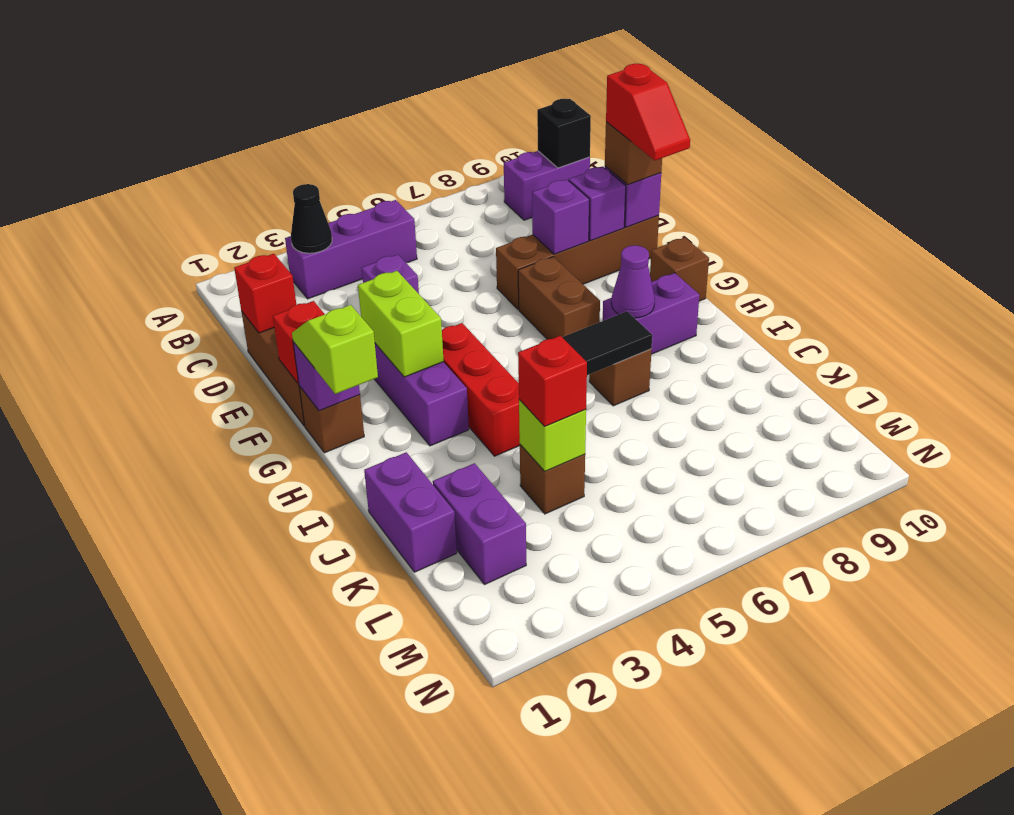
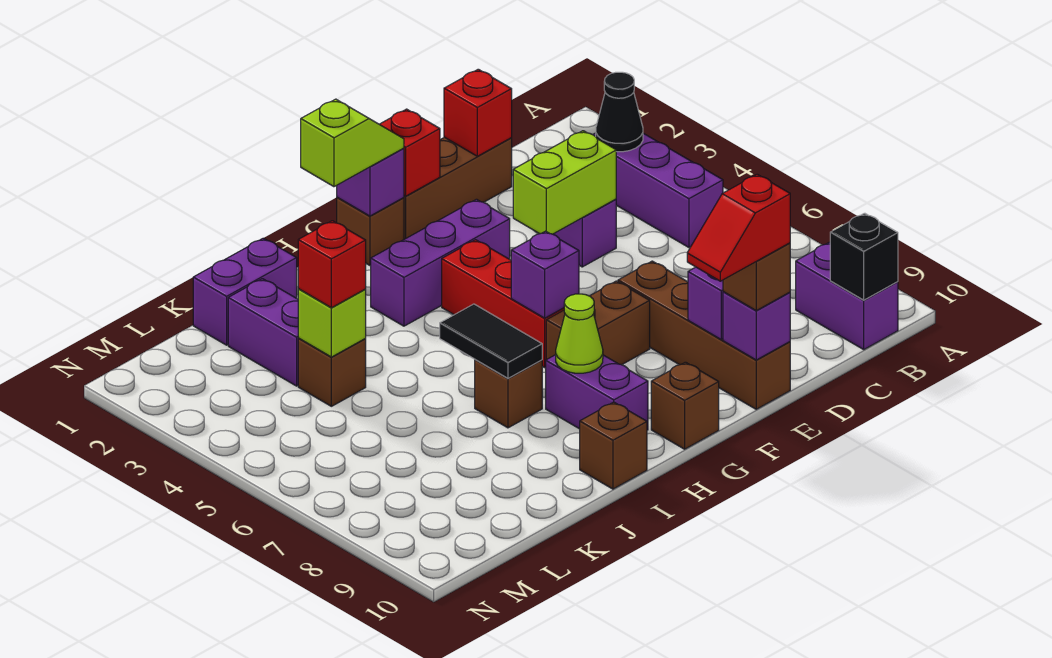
purple 1x1 brick [532,180,589,254] -> purple 1x1 brick moved to [511,231,579,318]
lime 1x2 brick [358,271,444,377] -> lime 1x2 brick moved to [513,131,616,234]
red 1x3 brick [442,323,520,456] -> red 1x3 brick turned to [442,240,564,367]
purple 1x1 cone [611,245,655,318] -> lime 1x1 cone [556,294,603,373]
none -> brown 1x1 brick [580,402,647,489]
purple 1x2 brick [433,463,526,585] -> purple 1x2 brick turned to [228,279,298,386]

